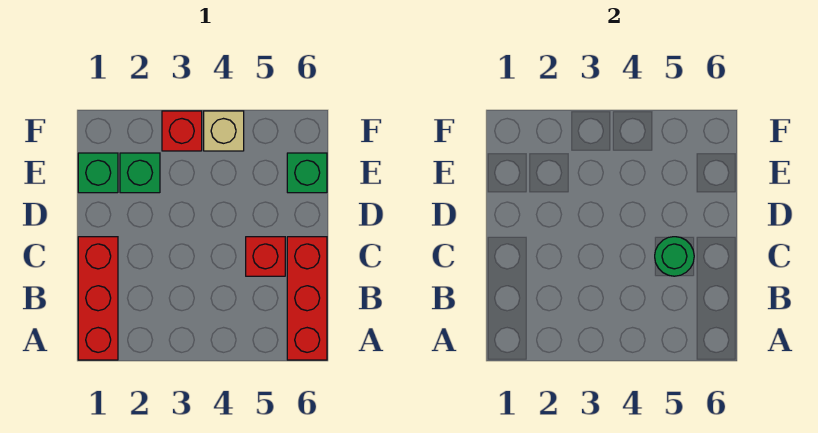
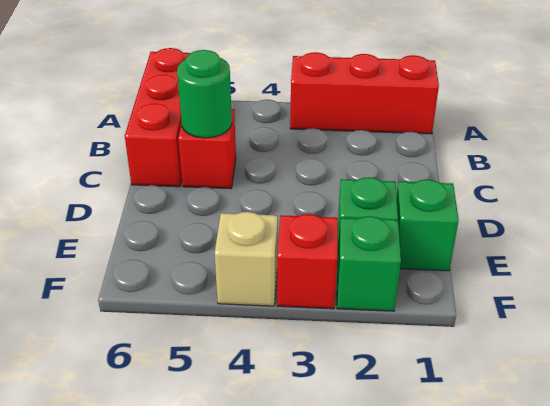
red 1x3 brick [78,237,118,360] -> red 1x3 brick turned to [290,52,439,134]
green 1x1 brick [287,153,327,193] -> green 1x1 brick moved to [337,216,401,311]

